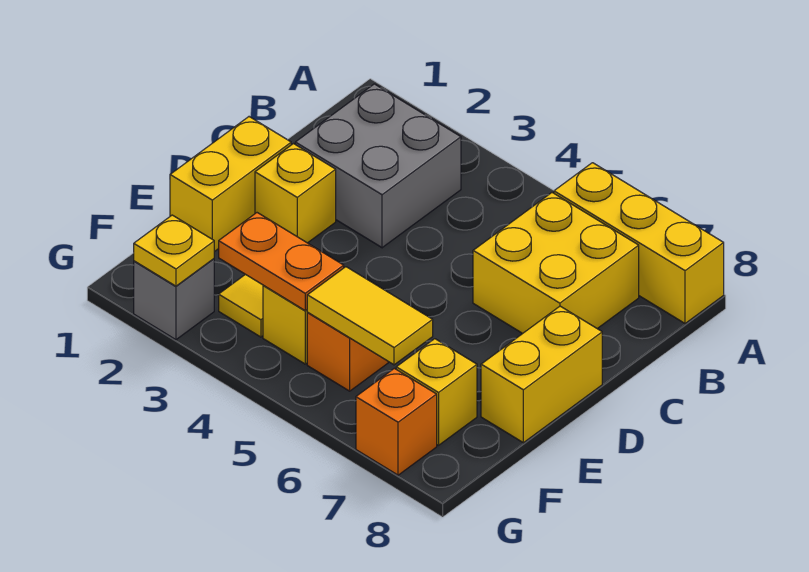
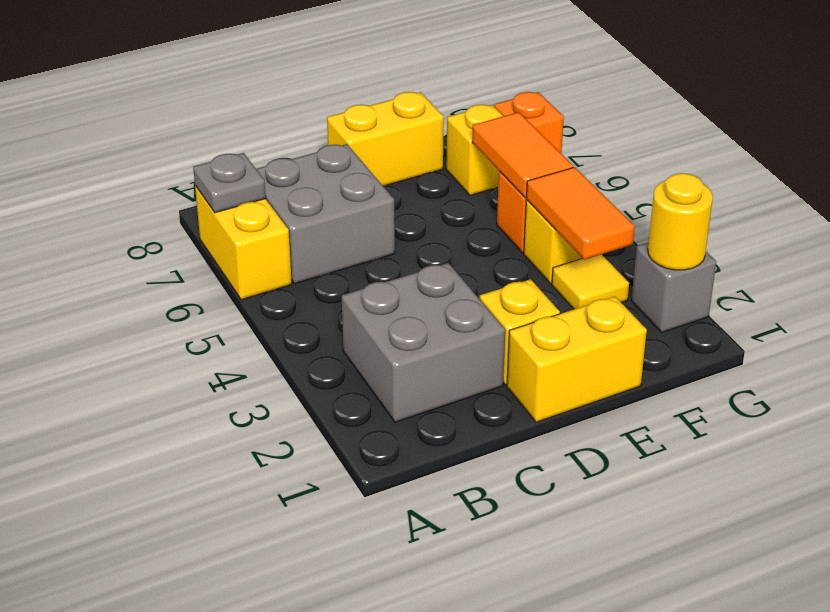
yellow 1x3 brick [554,163,724,324] -> yellow 1x2 brick [195,186,292,300]
none -> grey 1x1 plate [193,153,266,213]
yellow 2x2 brick [473,193,639,333] -> grey 2x2 brick [256,144,395,284]
orange 1x2 plate [219,213,344,310] -> orange 1x2 tile [527,167,635,260]
yellow 1x2 tile [307,267,433,365] -> orange 1x2 tile [472,112,573,198]
yellow 1x1 plate [134,215,214,286] -> yellow 1x1 round brick [648,173,713,270]

